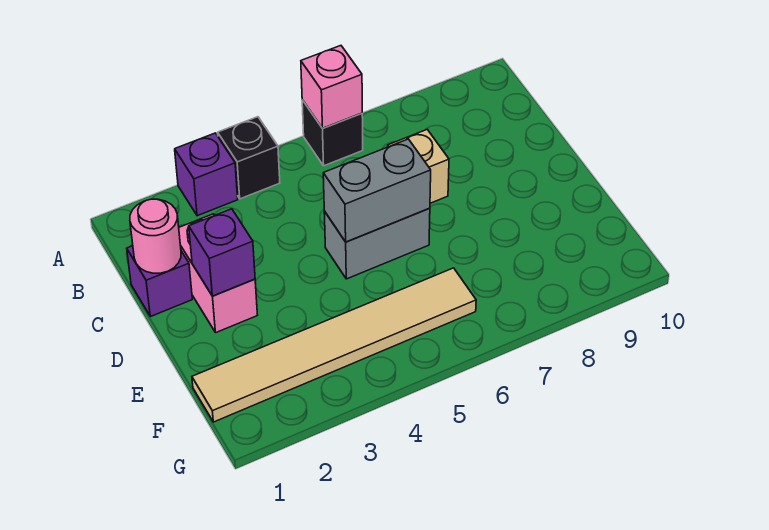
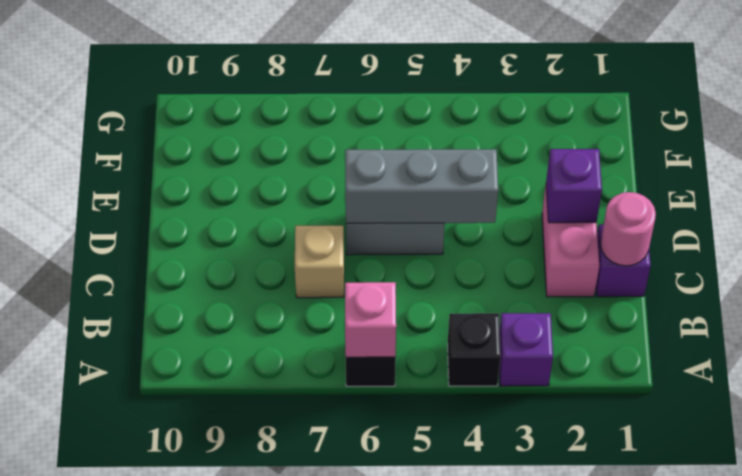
grey 1x2 brick [323,139,431,242] -> grey 1x3 brick [345,149,498,223]
tan 1x6 tile [192,268,476,422] -> none

